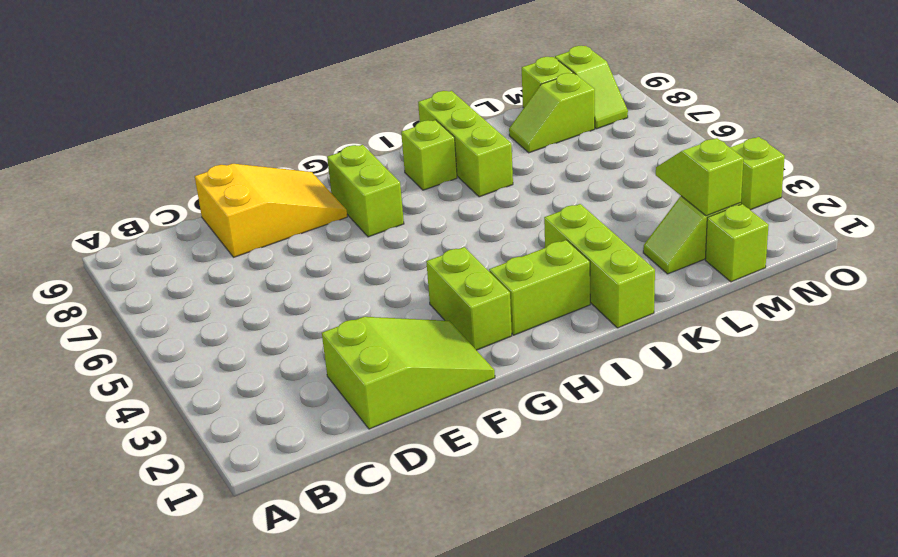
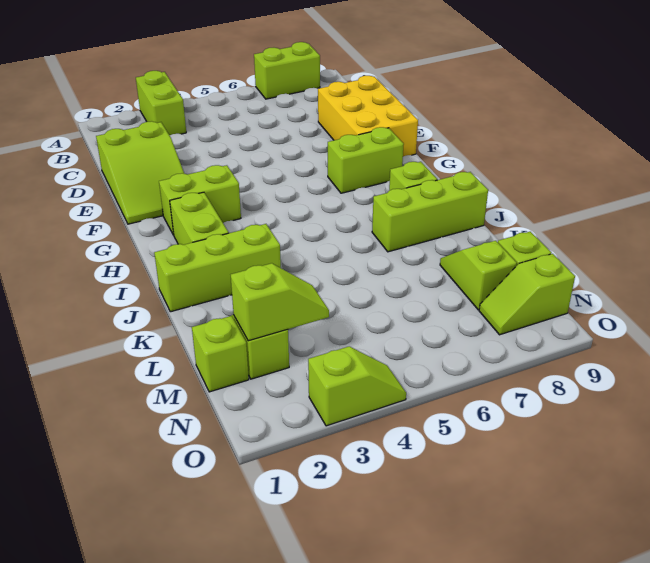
none -> lime 1x2 brick [136,71,186,135]
none -> lime 1x2 brick [254,42,320,99]
yellow 2x3 slope [195,164,347,257] -> yellow 2x3 brick [318,76,418,157]

